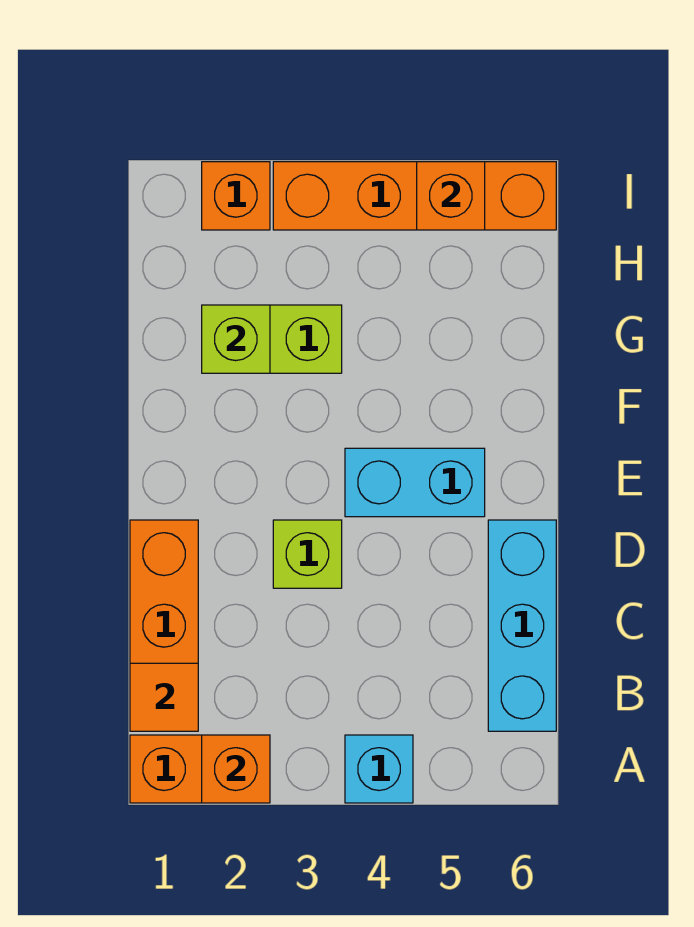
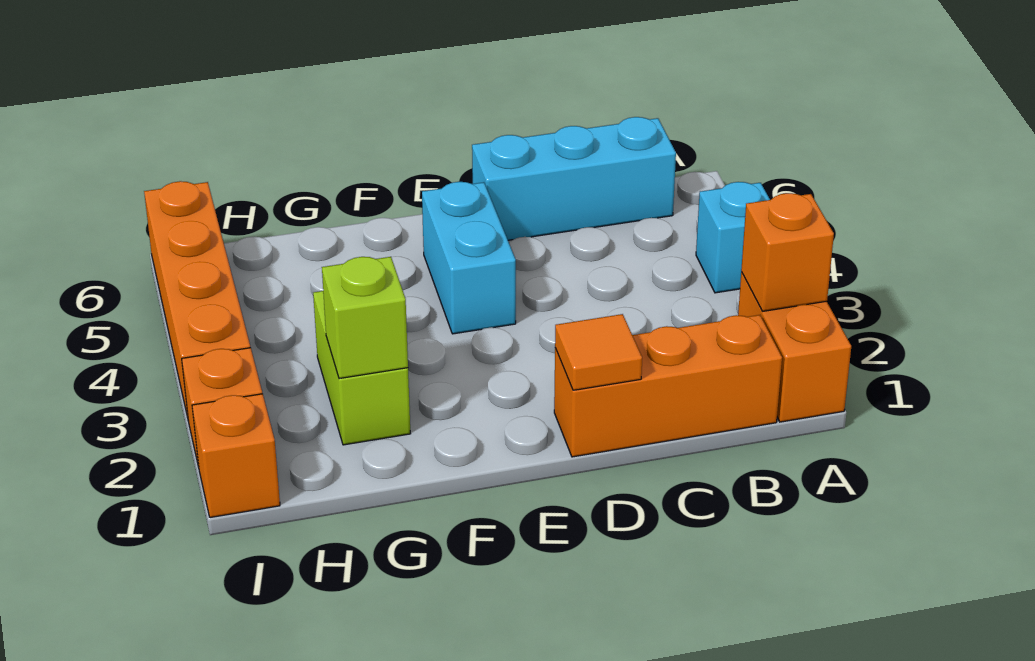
orange 1x1 tile [130,663,198,731] -> orange 1x1 tile moved to [555,314,642,390]
lime 1x1 brick [273,520,342,588] -> none
orange 1x1 brick [417,162,485,230] -> orange 1x1 brick moved to [192,394,280,518]

